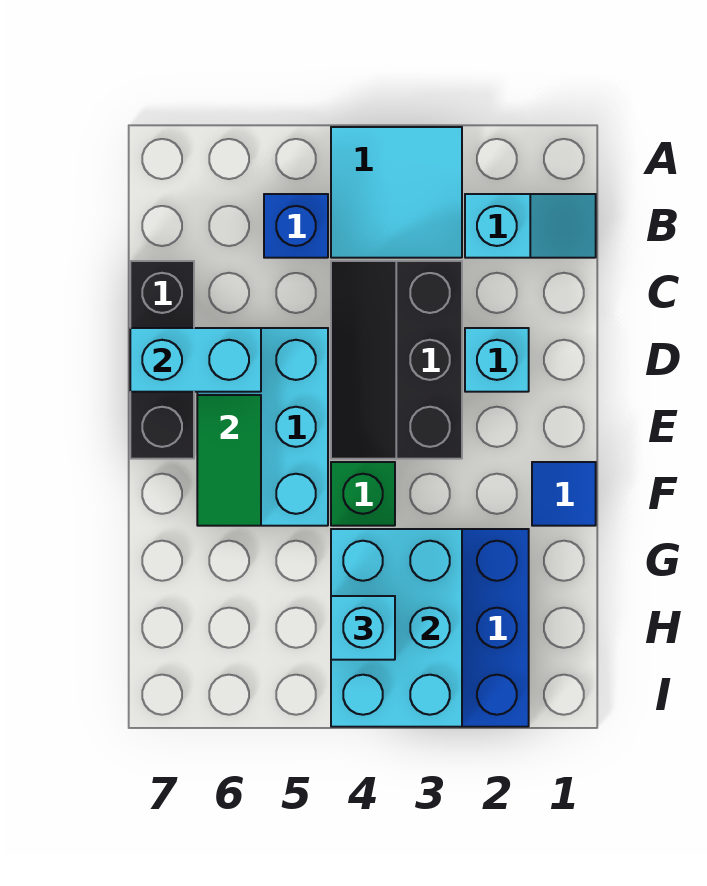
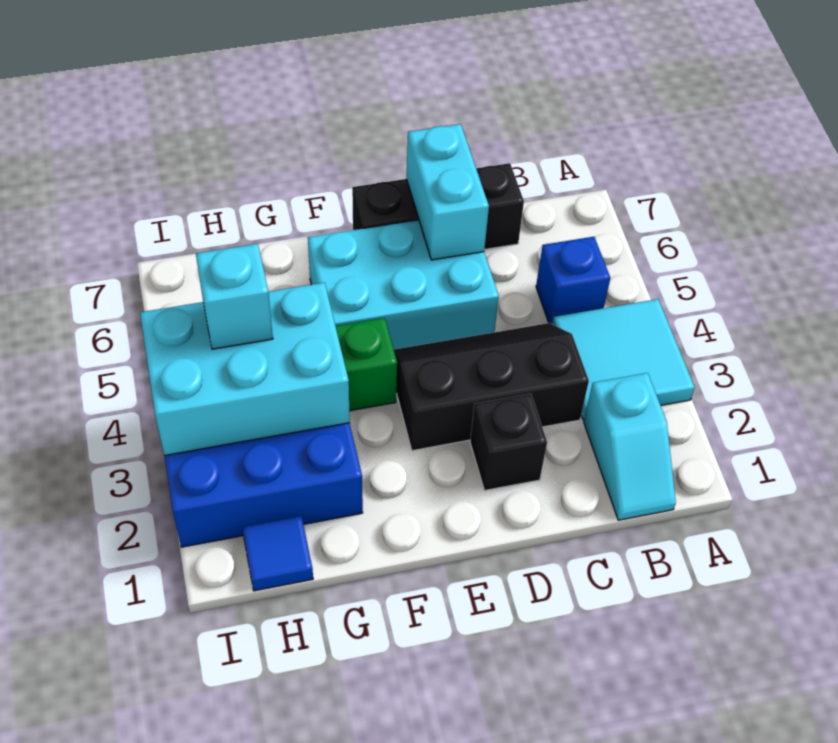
cyan 1x1 brick [465,328,529,392] -> black 1x1 brick [470,394,547,490]
green 1x2 tile [197,395,261,526] -> none
blue 1x1 tile [532,462,596,526] -> blue 1x1 tile moved to [242,516,313,591]

